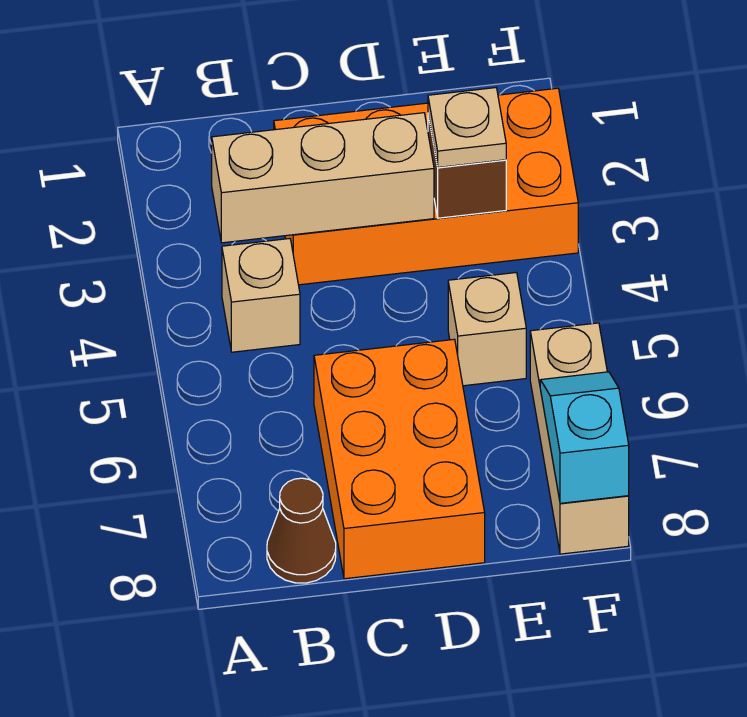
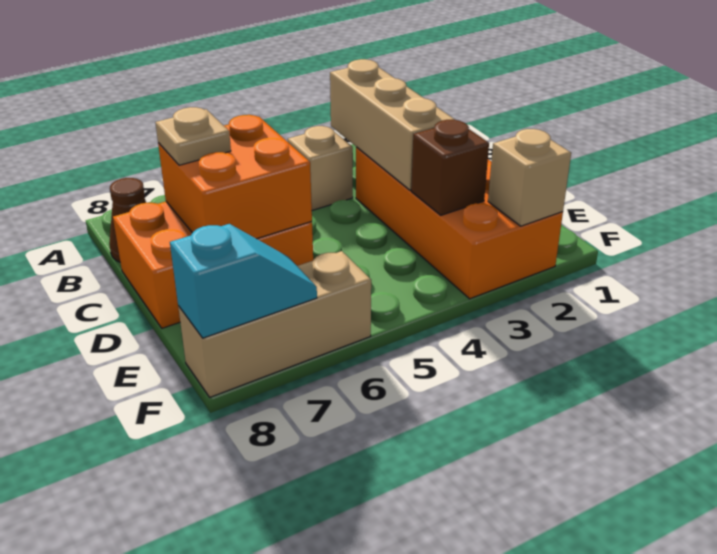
none -> orange 2x2 brick [158,115,312,239]
tan 1x1 plate [428,88,506,167] -> tan 1x1 plate moved to [155,107,231,165]
tan 1x1 brick [448,273,526,386] -> tan 1x1 brick moved to [488,129,571,226]

